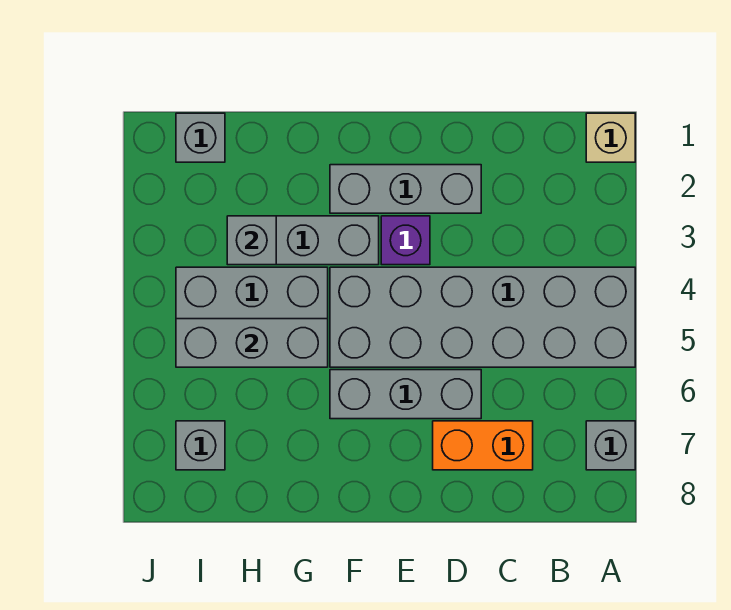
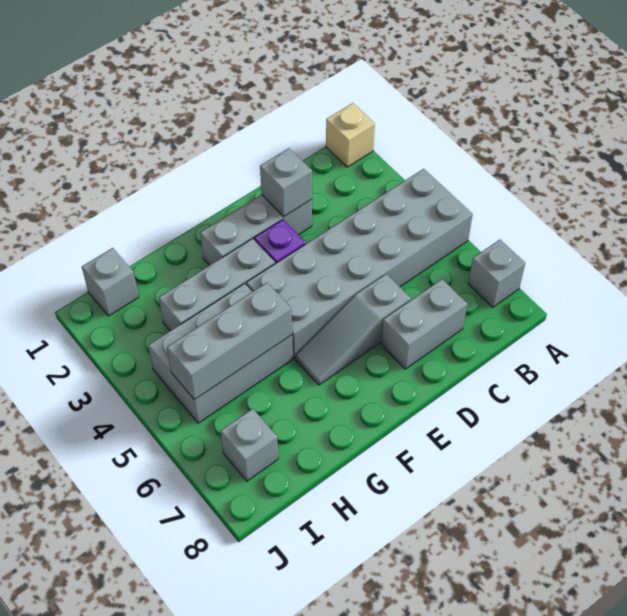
orange 1x2 brick [433,421,533,470] -> grey 1x2 brick [381,279,467,369]
grey 1x3 brick [330,370,481,419] -> grey 1x3 slope [295,274,411,385]
grey 1x1 brick [227,216,276,265] -> grey 1x1 brick moved to [260,148,312,217]

